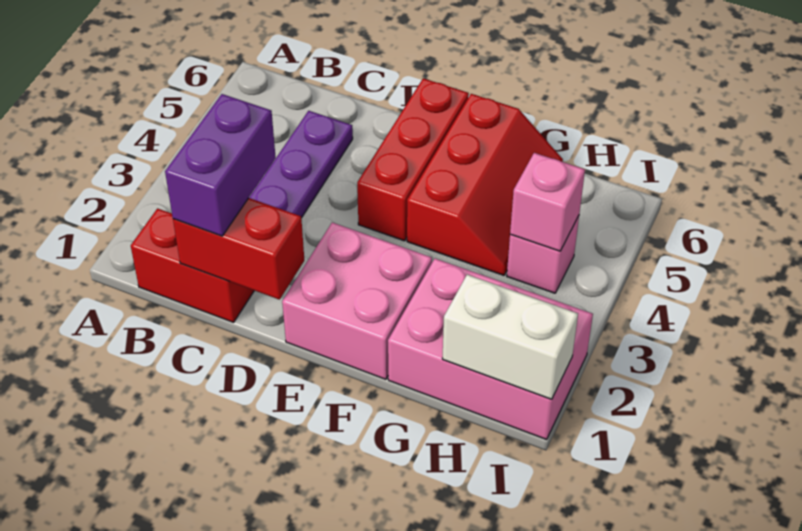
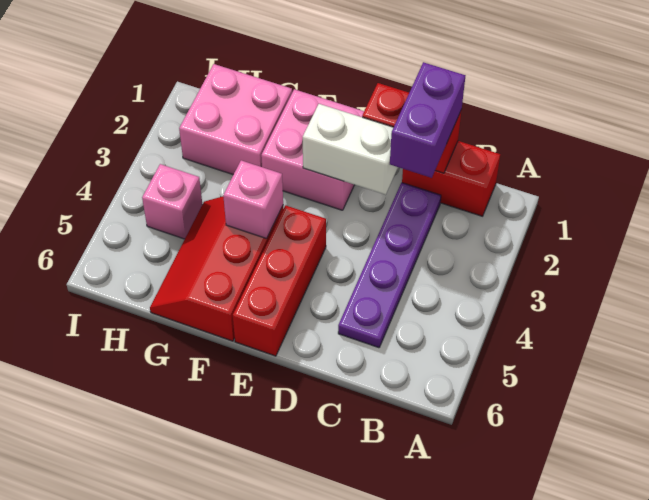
pink 2x3 brick [388,259,593,439] -> pink 2x2 brick [179,64,292,175]
white 1x2 brick [442,275,578,399] -> white 1x2 brick moved to [303,104,398,195]
pink 1x1 brick [510,153,585,251] -> pink 1x1 brick moved to [223,160,283,239]

